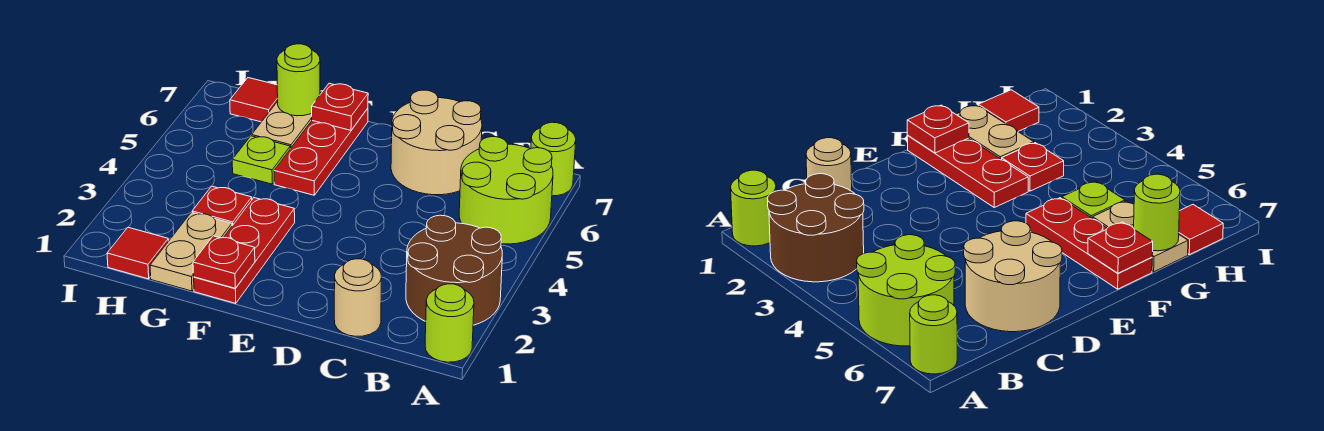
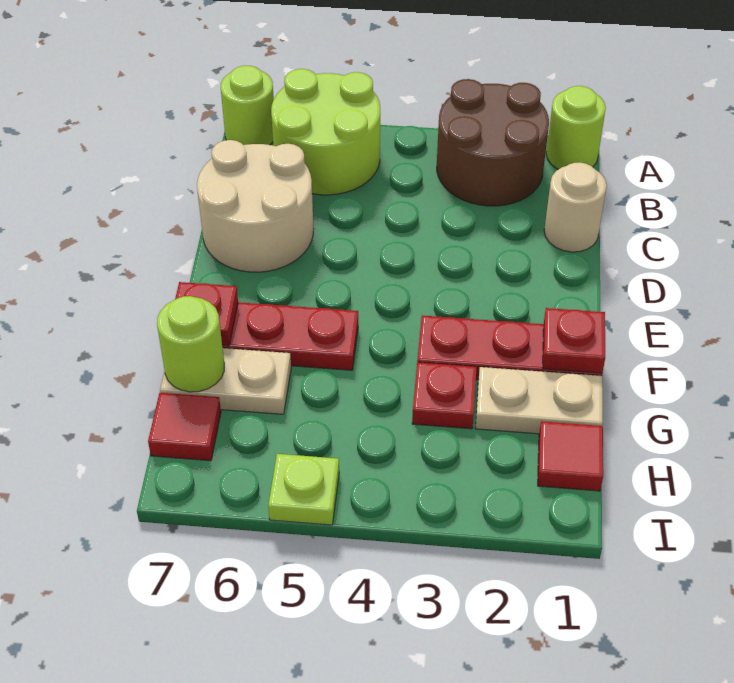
lime 1x1 plate [232,136,290,184] -> lime 1x1 plate moved to [268,454,339,525]

